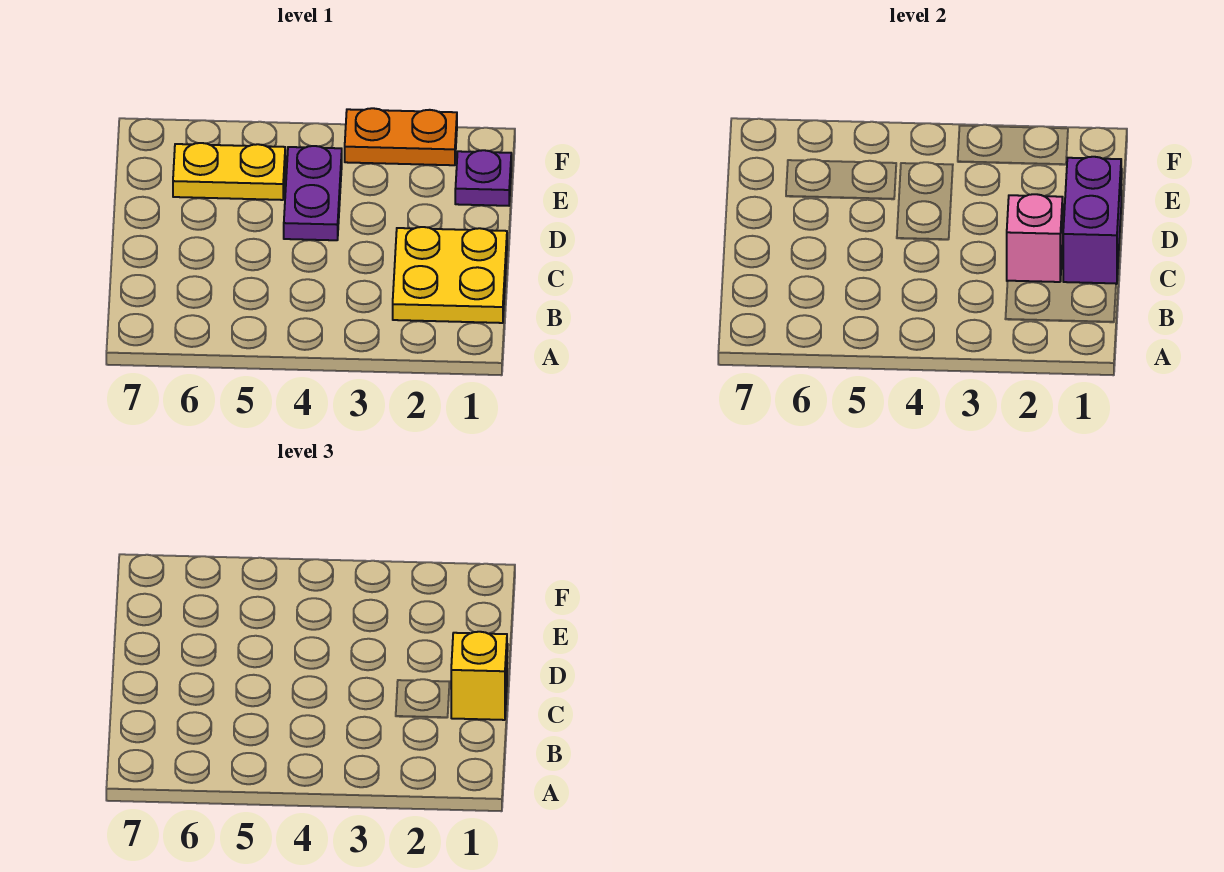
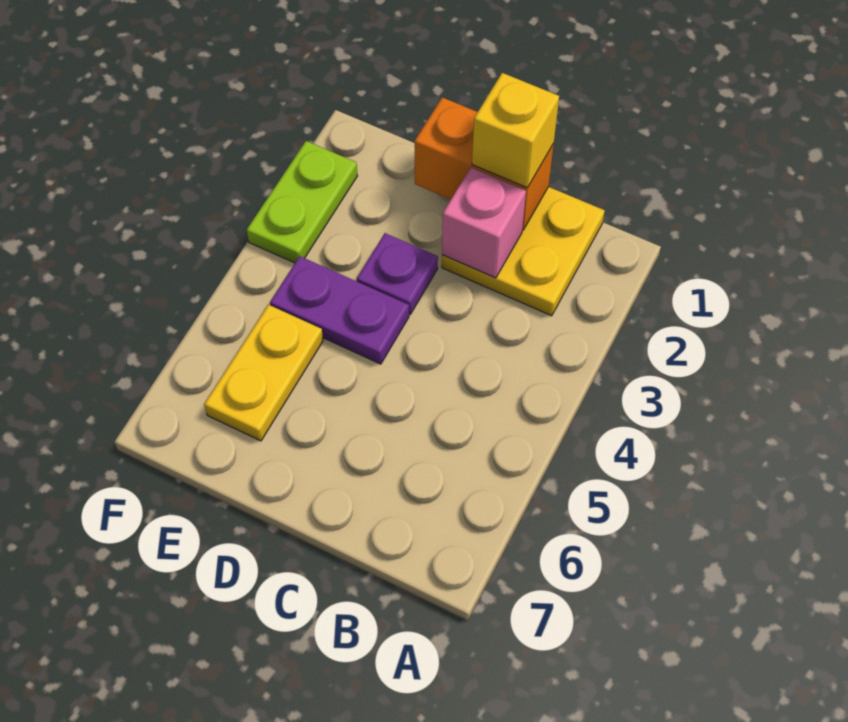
purple 1x2 brick [1063,157,1121,284] -> orange 1x2 brick [414,97,554,230]
purple 1x1 plate [455,150,511,206] -> purple 1x1 plate moved to [357,233,438,314]
orange 1x2 plate [345,108,457,165] -> lime 1x2 plate [247,141,357,263]

